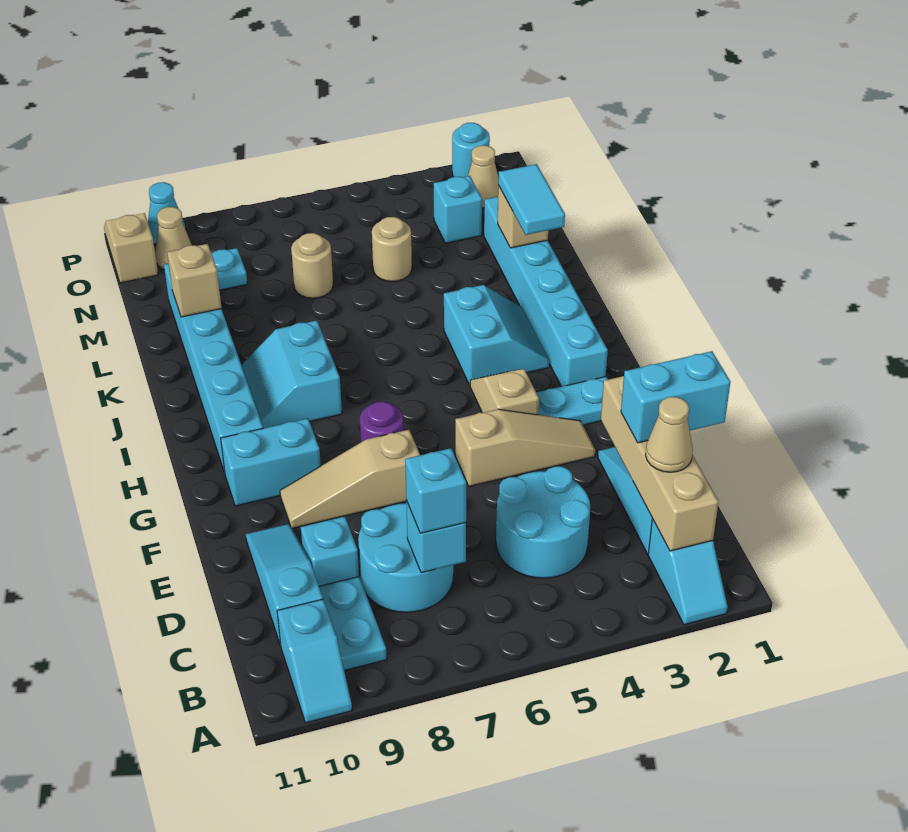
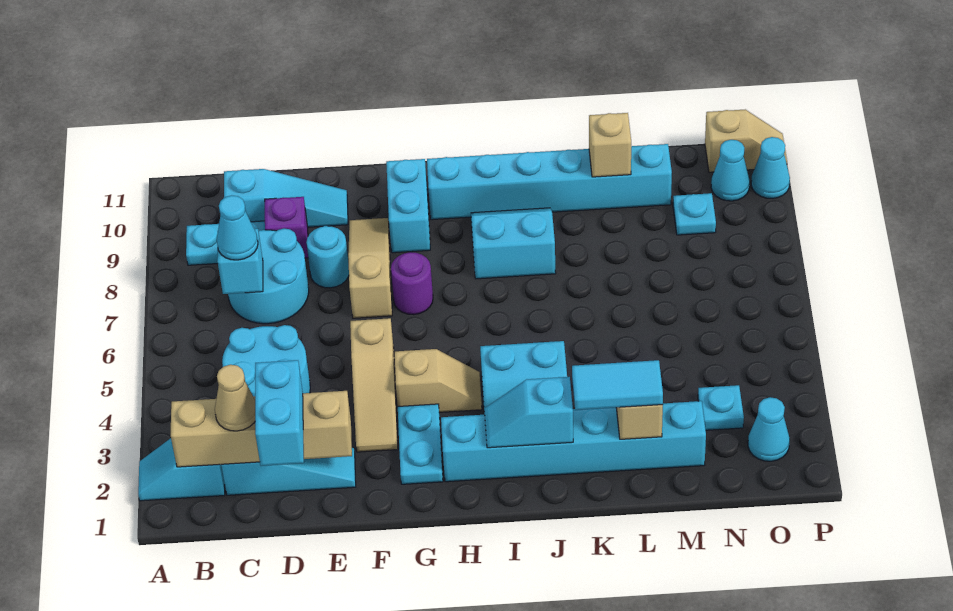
cyan 1x2 slope [277,599,352,723] -> cyan 1x2 slope moved to [484,377,573,448]
cyan 1x1 brick [405,448,466,533] -> cyan 1x1 cone [217,195,258,260]
cyan 1x1 brick [301,516,359,586] -> purple 1x1 brick [265,197,308,258]
tan 1x1 round brick [372,217,412,282] -> none
tan 1x1 round brick [291,233,333,298] -> none
cyan 1x1 brick [434,176,482,243] -> cyan 1x1 plate [698,385,744,430]
tan 1x1 cone [468,145,499,208] -> cyan 1x1 cone [748,397,790,461]
tan 1x1 cone [155,207,192,269] -> cyan 1x1 cone [711,140,750,201]
cyan 1x1 round brick [452,123,490,177] -> cyan 1x1 round brick moved to [306,226,349,288]

